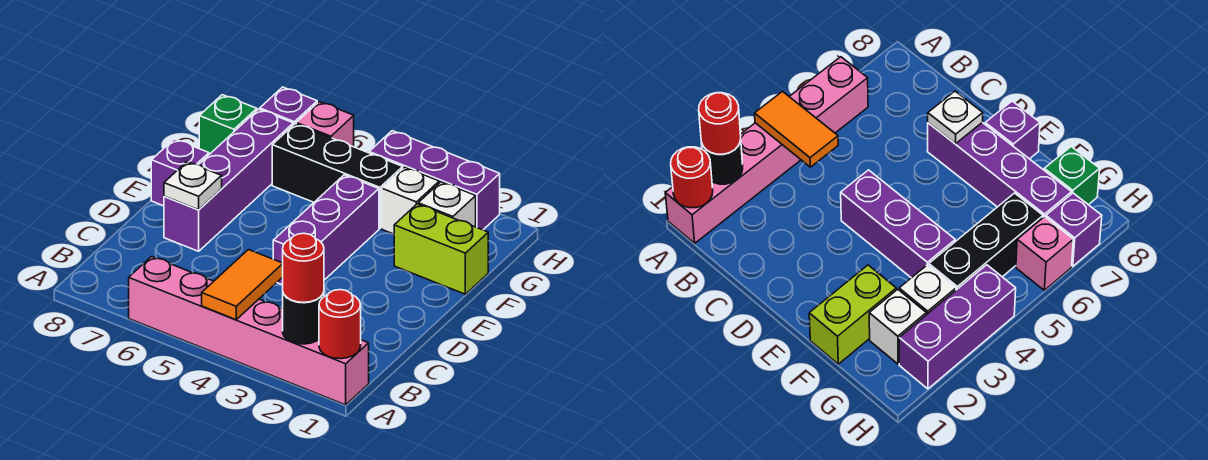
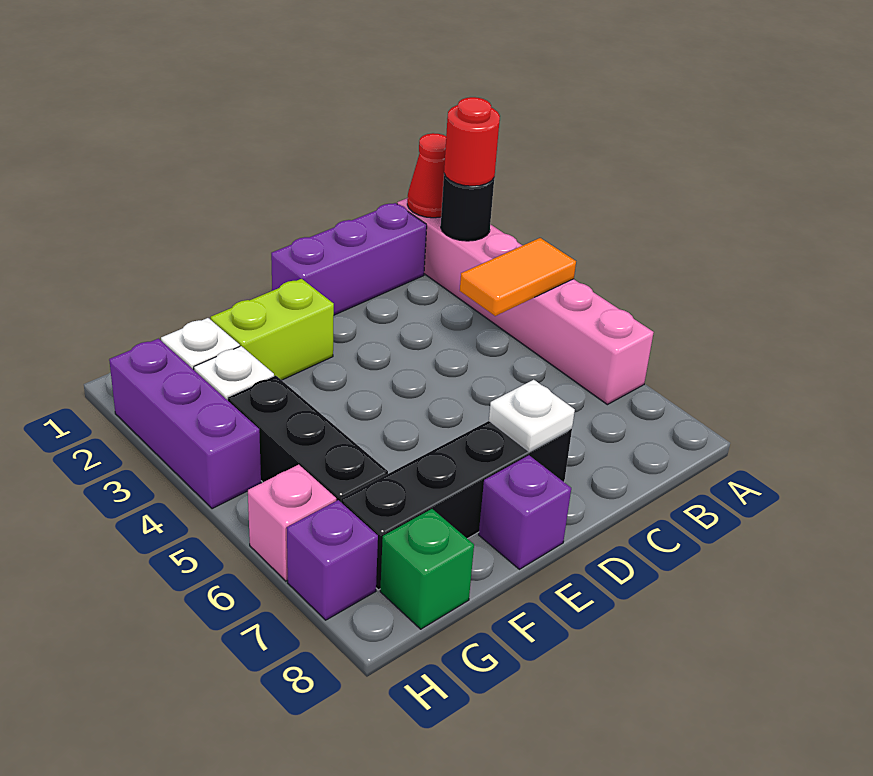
red 1x1 round brick [319,290,361,359] -> red 1x1 cone [407,133,446,218]
purple 1x3 brick [273,175,379,285] -> purple 1x3 brick moved to [271,203,427,315]
purple 1x4 brick [164,109,293,251] -> black 1x4 brick [341,421,572,590]
lime 1x2 brick [394,204,488,294] -> lime 1x2 brick turned to [211,279,334,380]

